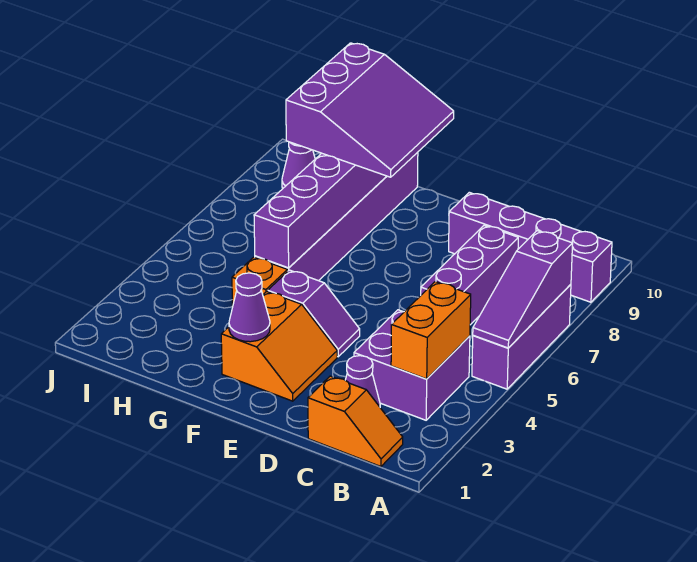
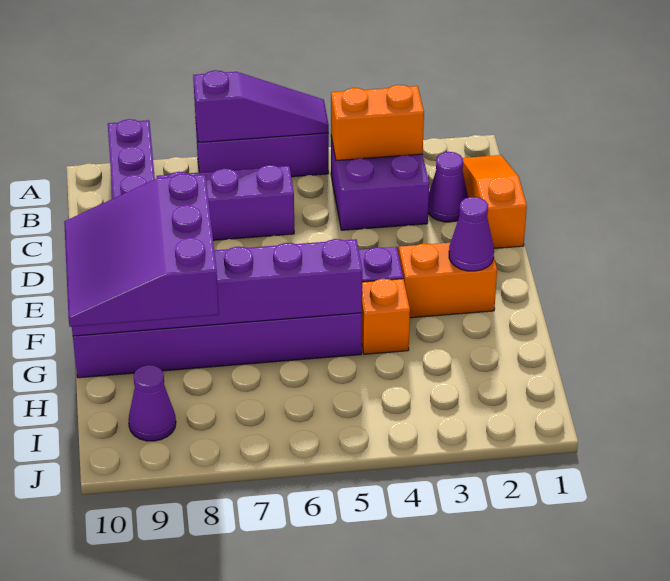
orange 1x2 slope [308,376,403,467] -> orange 1x3 slope [462,155,527,248]
purple 3x3 slope [286,43,454,177] -> purple 3x3 slope turned to [64,174,219,327]

